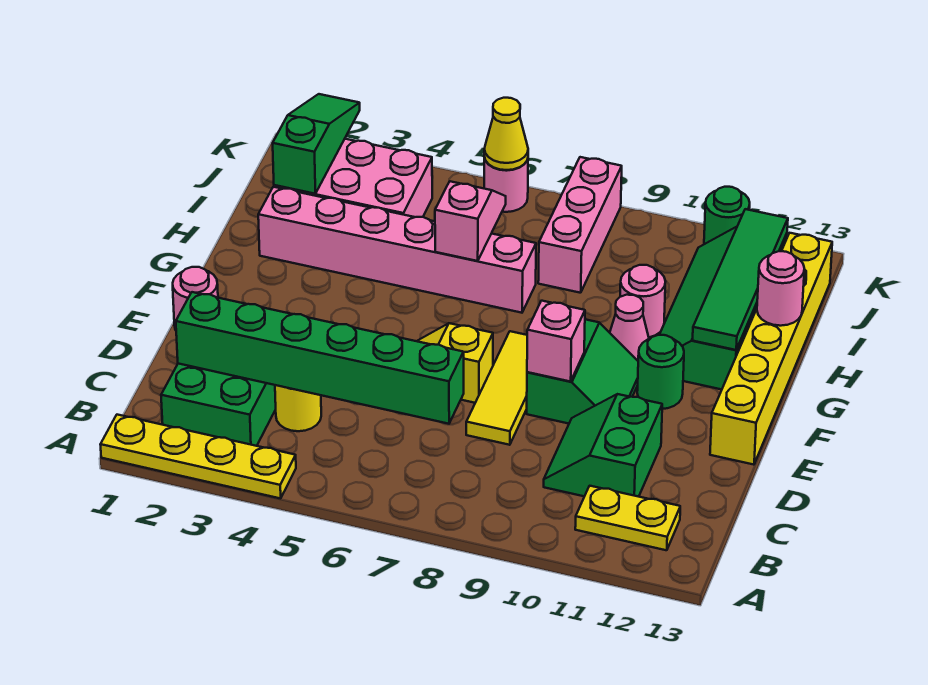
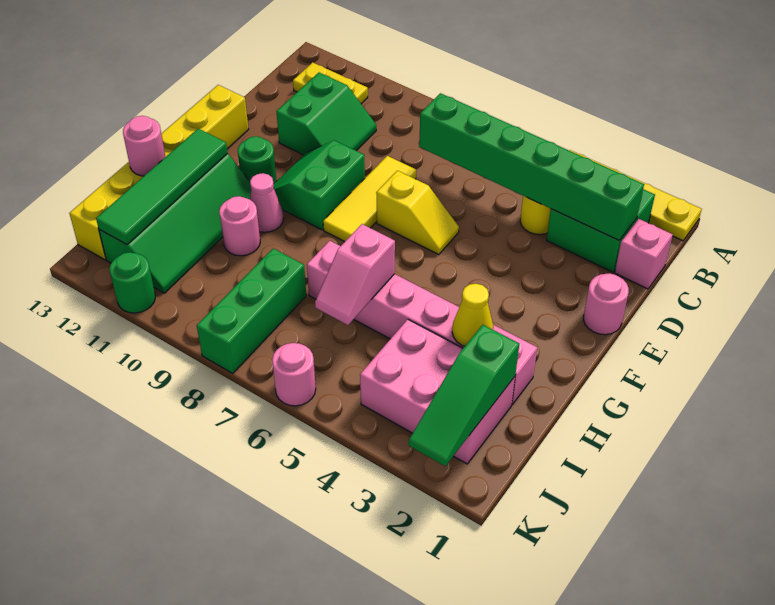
pink 1x1 brick [527,301,585,382] -> pink 1x1 brick moved to [615,219,673,289]
pink 1x3 brick [538,157,622,293] -> green 1x3 brick [197,249,306,373]
yellow 1x1 cone [484,98,528,170] -> yellow 1x1 cone moved to [452,284,493,346]

